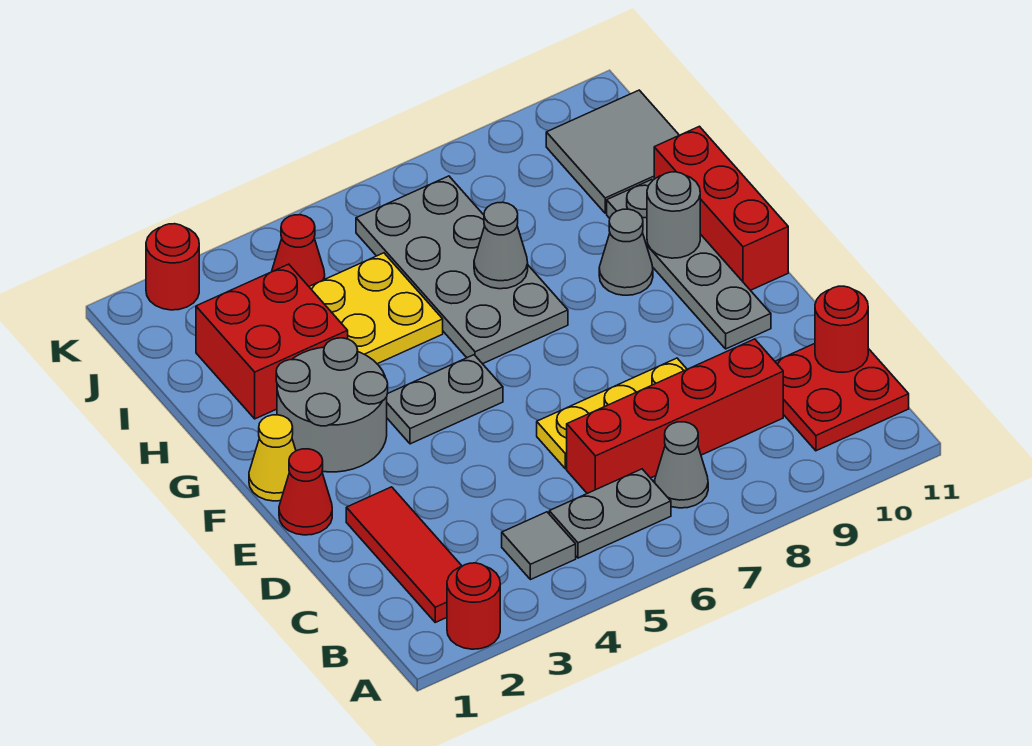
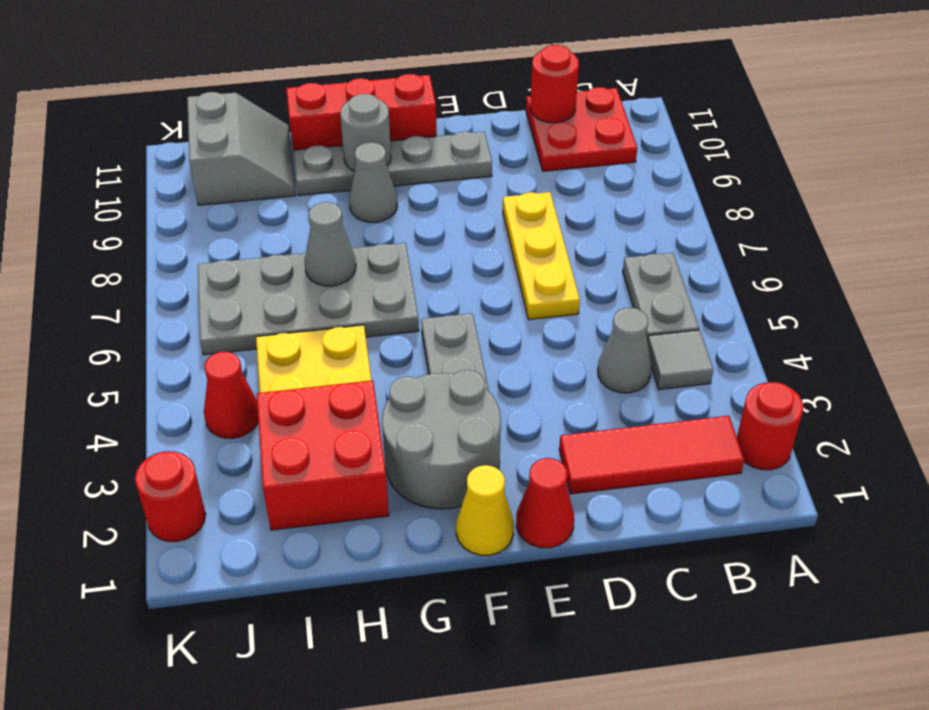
grey 1x1 cone [655,422,708,508] -> grey 1x1 cone moved to [598,307,652,393]
red 1x4 brick [567,339,783,493] -> none
grey 2x2 tile [546,90,679,213] -> grey 2x2 slope [187,92,296,205]

